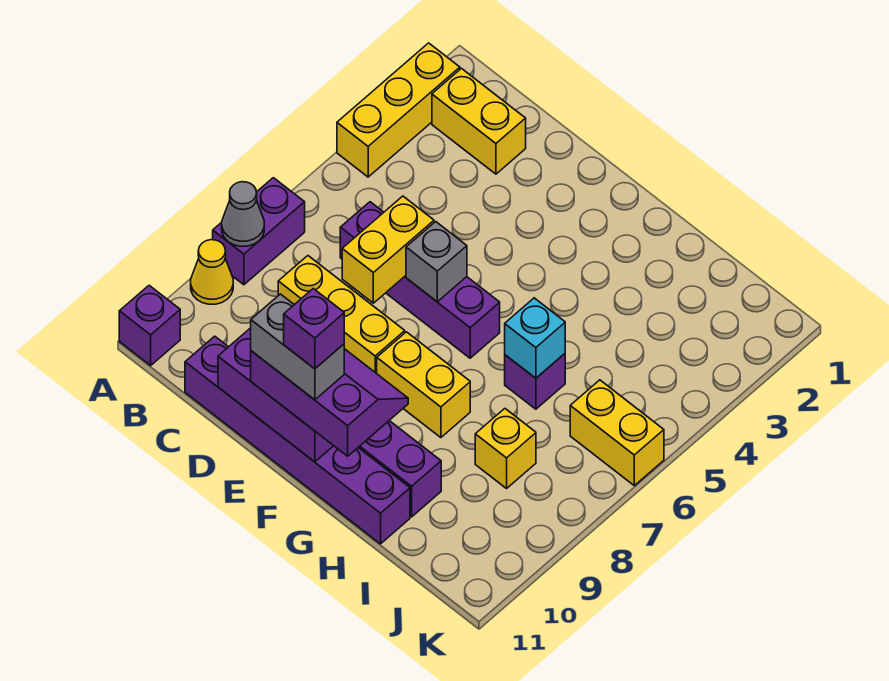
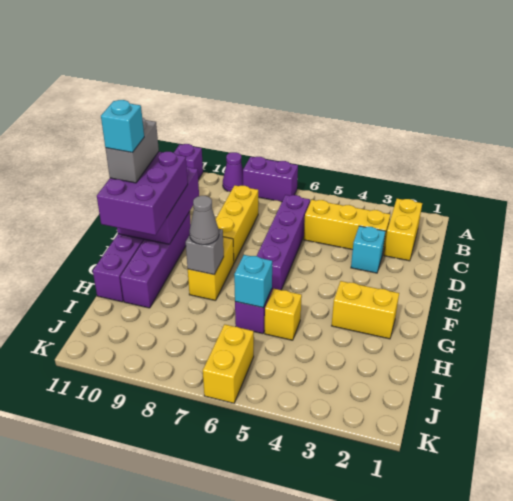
yellow 1x3 brick [337,43,460,177] -> yellow 1x3 brick moved to [304,200,391,255]
grey 1x1 cone [222,182,264,246] -> grey 1x1 cone moved to [190,196,219,245]
yellow 1x1 cone [191,240,233,304] -> purple 1x1 cone [223,152,243,192]
none -> cyan 1x1 brick [351,226,386,273]
yellow 1x2 brick [342,196,434,303] -> yellow 1x2 brick moved to [332,281,399,339]
grey 1x1 brick [406,222,467,302] -> grey 1x1 brick moved to [186,229,224,275]
purple 2x3 slope [251,349,408,456] -> purple 2x3 brick [97,152,188,235]
purple 1x1 brick [284,289,344,369] -> cyan 1x1 brick [101,100,144,153]
yellow 1x1 brick [475,409,536,488] -> yellow 1x1 brick moved to [265,289,302,340]

